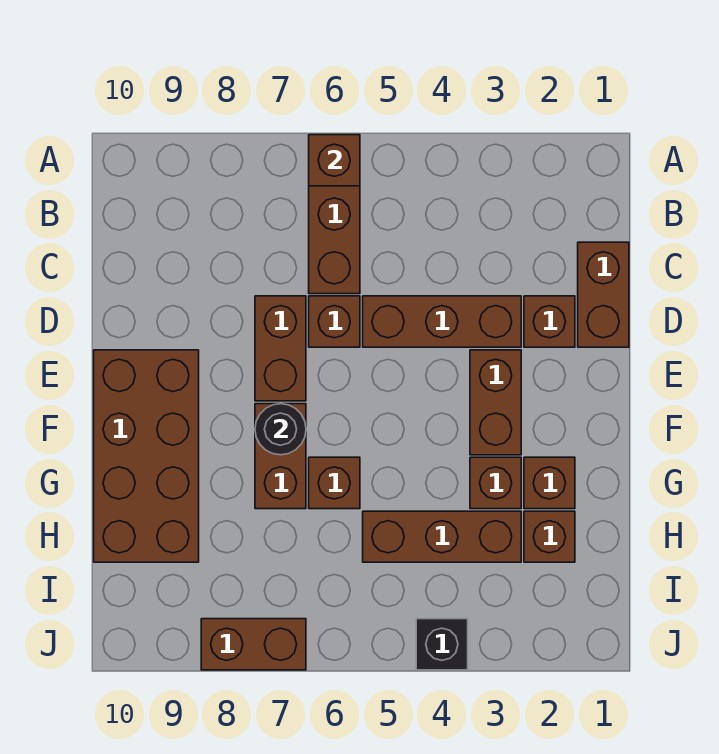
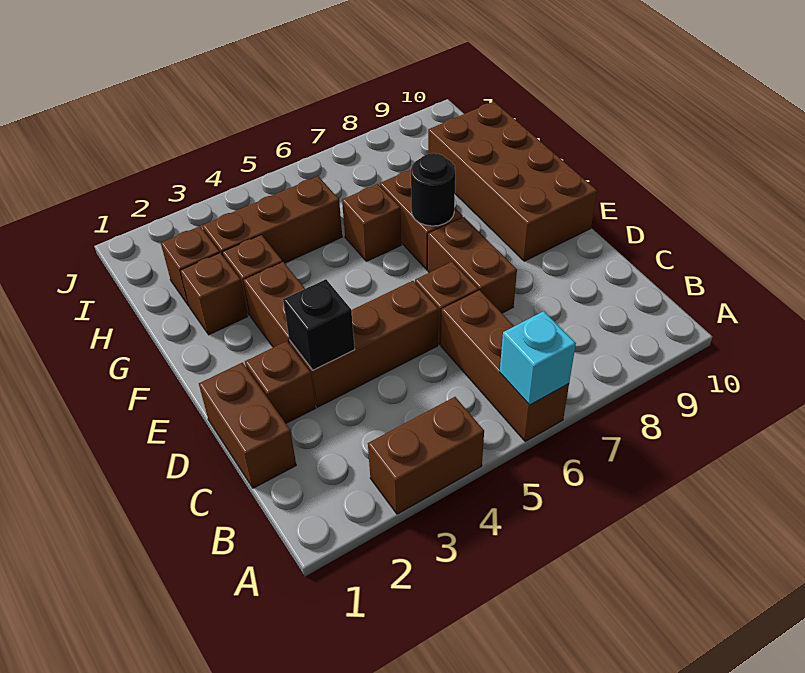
brown 1x1 brick [309,135,360,186] -> cyan 1x1 brick [500,311,576,405]
black 1x1 brick [416,619,468,670] -> black 1x1 brick moved to [283,279,355,370]
brown 1x2 brick [201,619,306,670] -> brown 1x2 brick moved to [368,397,484,514]

